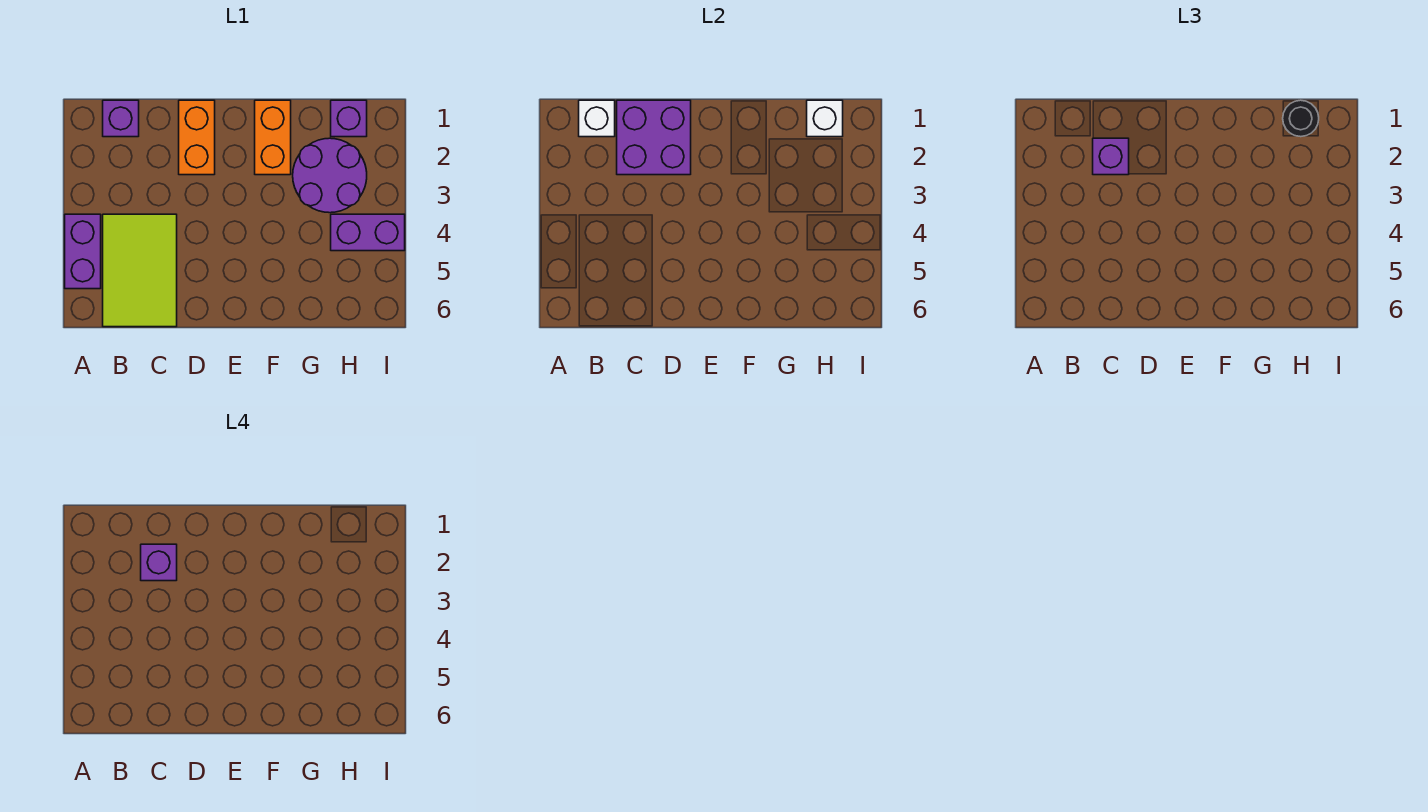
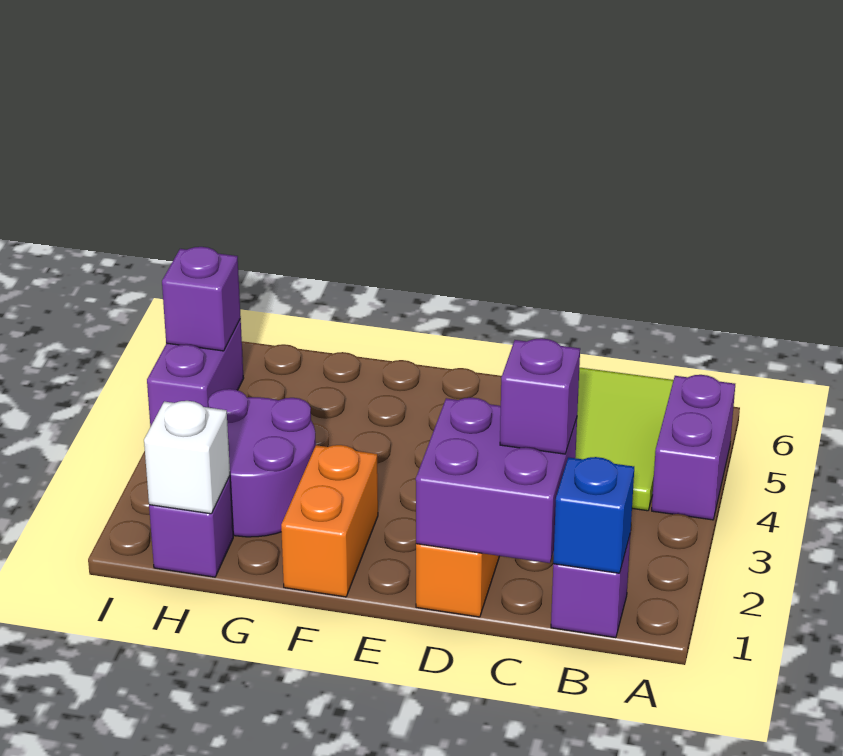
white 1x1 brick [579,100,615,137] -> blue 1x1 brick [553,457,634,573]
purple 1x1 brick [141,544,177,581] -> purple 1x1 brick moved to [162,247,241,351]
black 1x1 round brick [1283,100,1319,137] -> none
purple 1x2 brick [331,214,405,251] -> purple 1x2 brick turned to [147,319,244,427]

